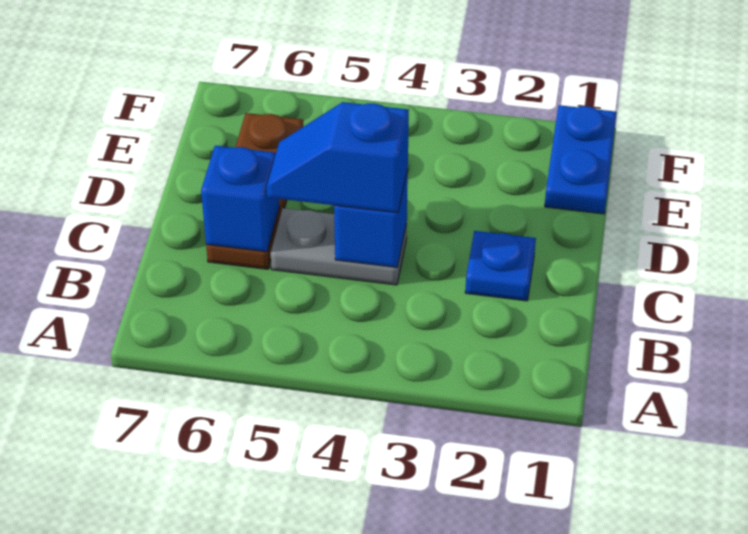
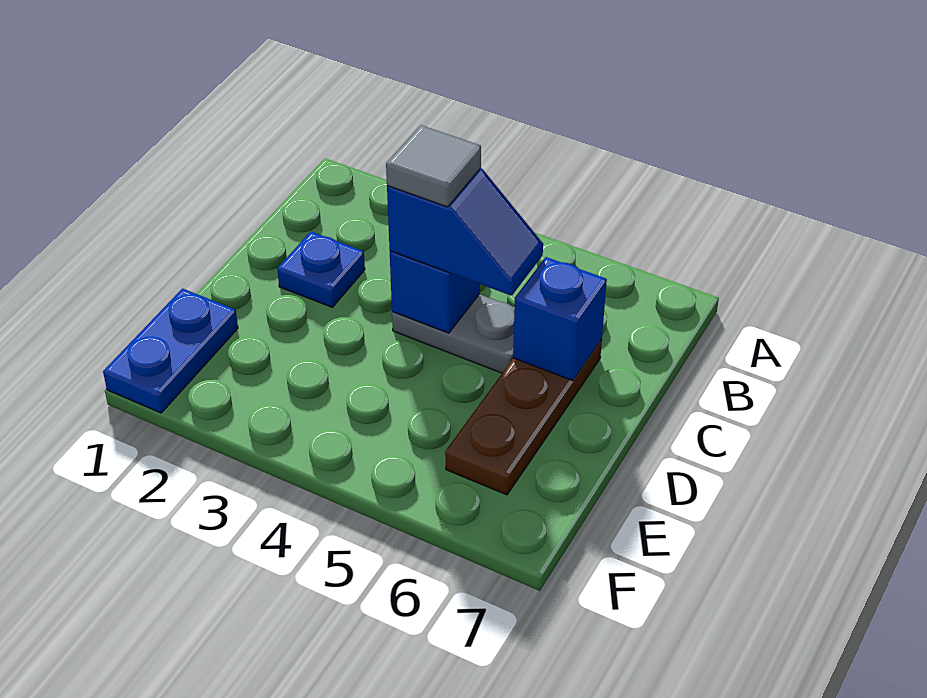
none -> grey 1x1 tile [386,125,481,207]

